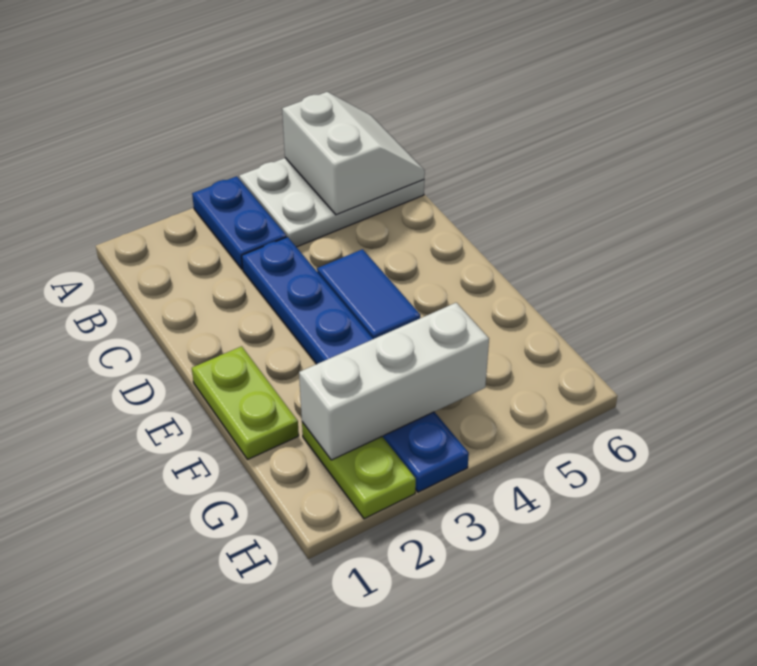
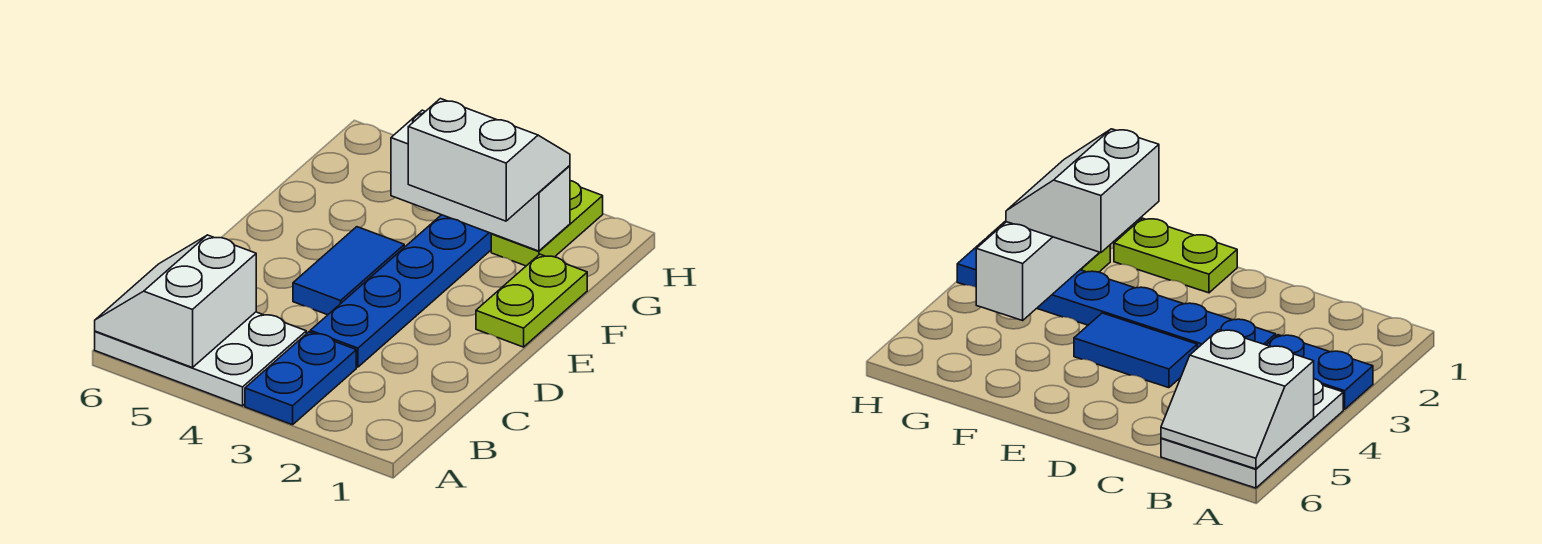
none -> white 2x2 slope [408,99,570,221]

